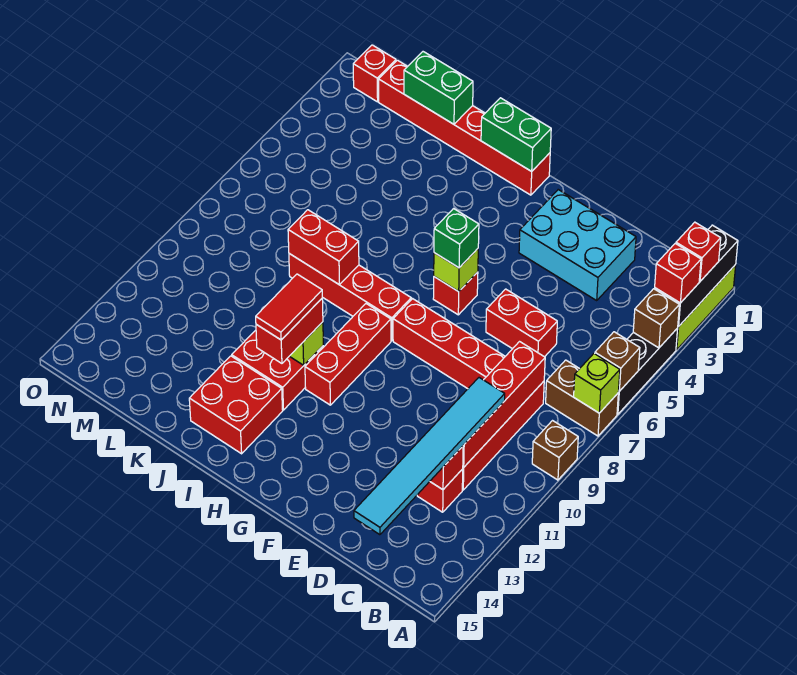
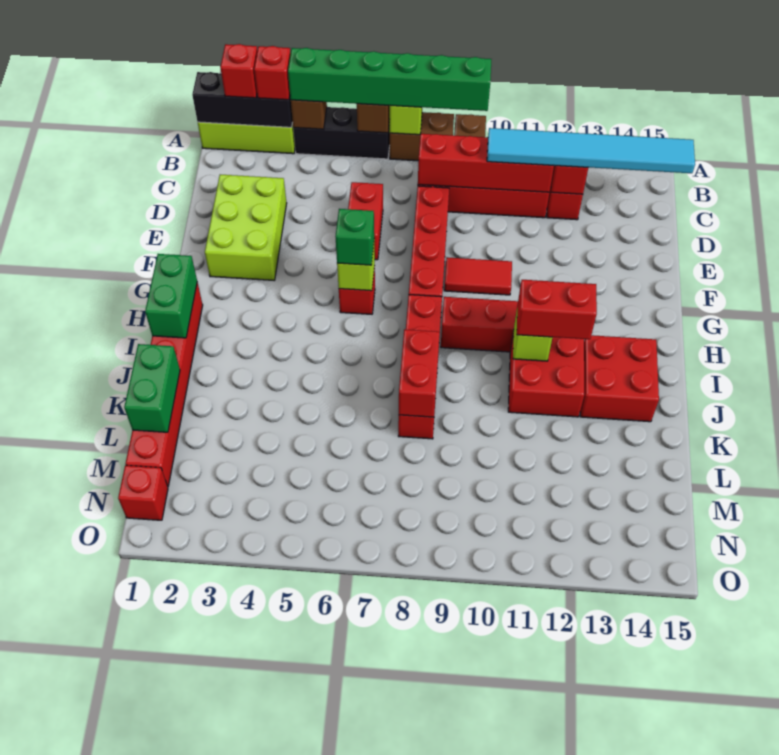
none -> green 1x6 brick [288,48,491,111]
brown 1x2 brick [546,360,618,436] -> brown 1x2 brick turned to [390,112,454,161]
cyan 2x3 brick [519,190,636,300] -> lime 2x3 brick [205,175,287,280]
red 1x2 tile [256,274,322,340] -> red 1x2 tile moved to [444,257,512,295]

